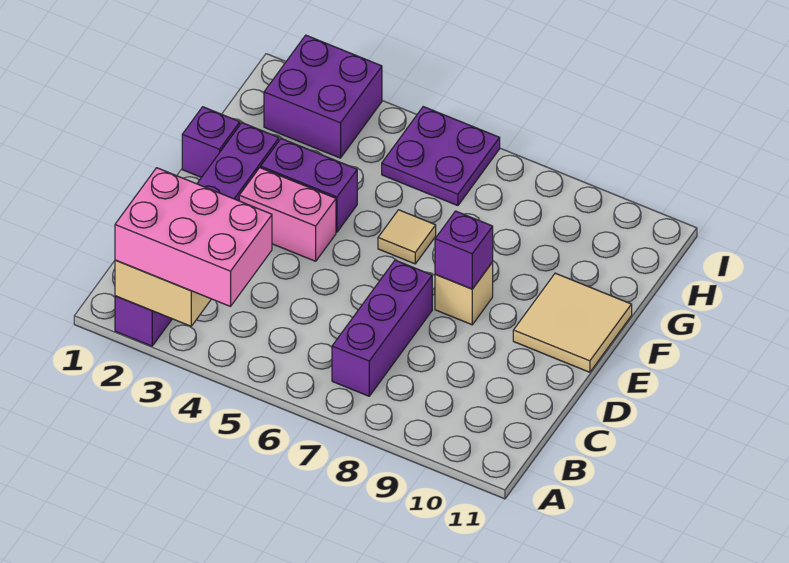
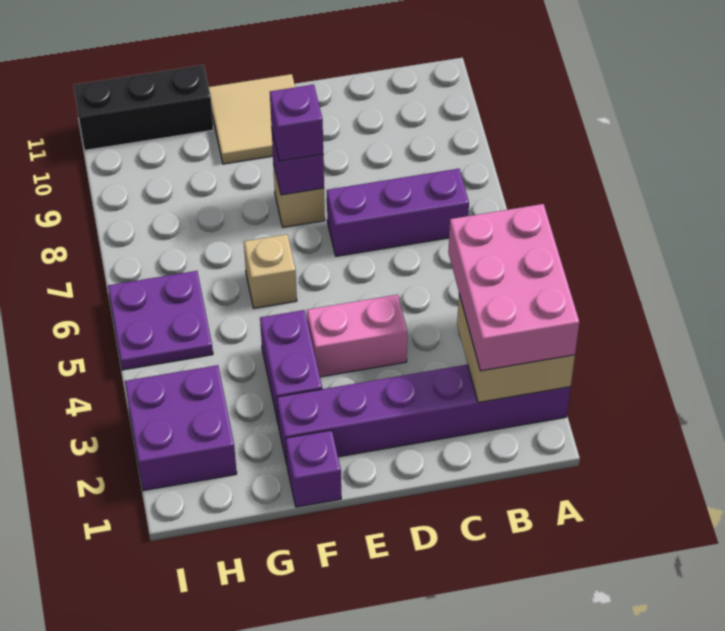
pink 1x2 brick [239,168,336,261] -> pink 1x2 brick turned to [307,295,407,377]
none -> purple 1x1 brick [270,85,323,161]
tan 1x1 tile [378,210,436,264] -> tan 1x1 brick [244,234,297,308]
none -> black 1x3 brick [74,65,213,150]

